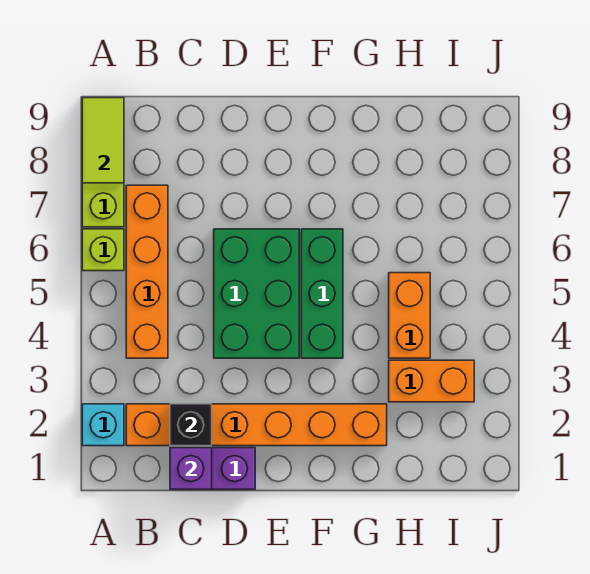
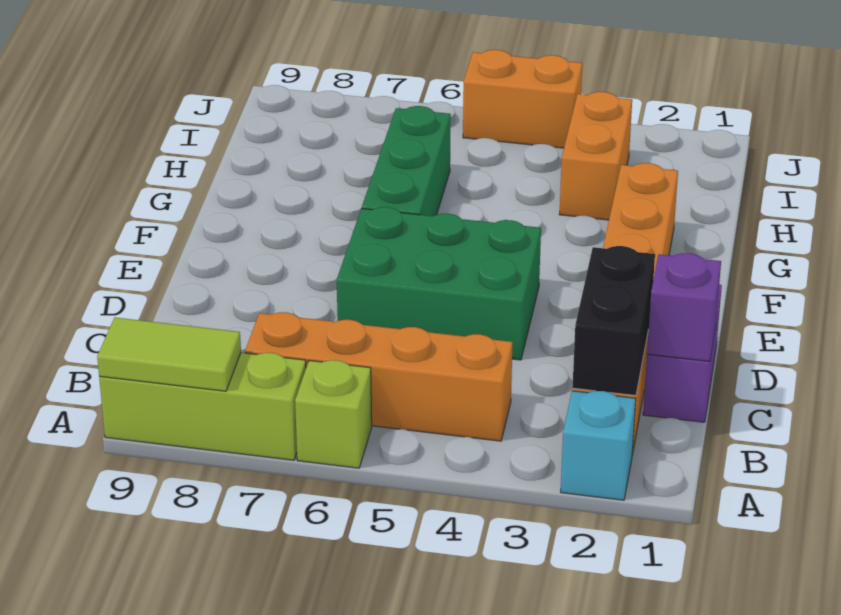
black 1x1 brick [170,404,212,446] -> black 1x2 brick [572,246,655,395]
green 1x3 brick [301,229,343,358] -> green 1x3 brick turned to [362,106,451,216]
orange 1x2 brick [389,273,430,358] -> orange 1x2 brick moved to [463,50,582,148]

